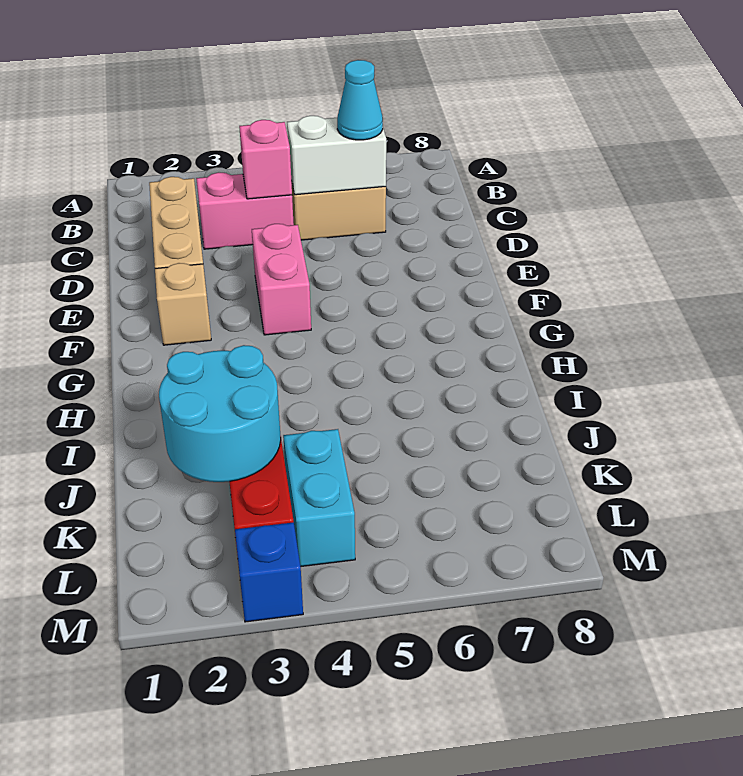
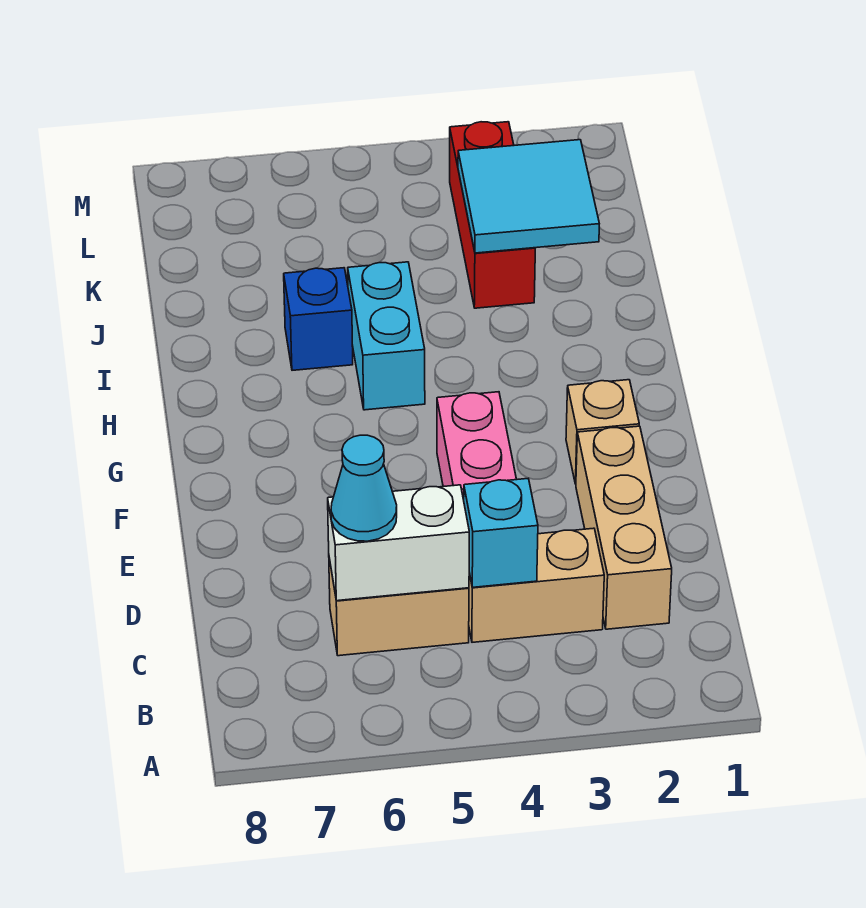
pink 1x2 brick [196,172,294,249] -> tan 1x2 brick [469,528,604,642]
pink 1x1 brick [239,120,292,199] -> cyan 1x1 brick [464,479,538,587]
cyan 2x2 round brick [159,345,281,482] -> cyan 2x2 tile [458,140,599,253]
cyan 1x2 brick [283,429,355,567] -> cyan 1x2 brick moved to [348,262,425,410]
blue 1x1 brick [235,522,303,622] -> blue 1x1 brick moved to [284,268,353,370]

